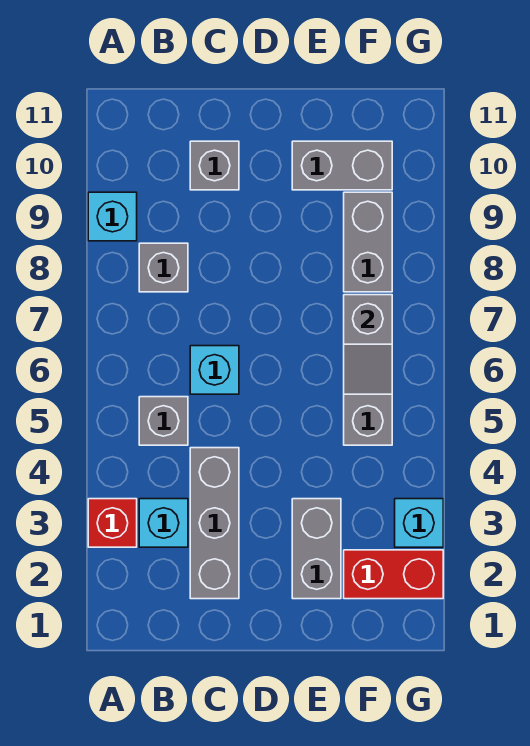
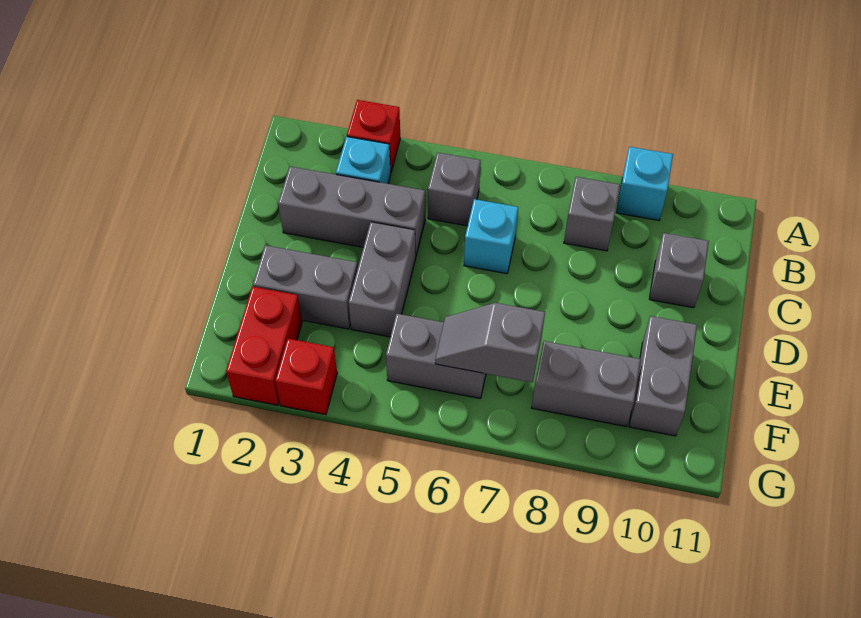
none -> grey 1x2 brick [349,222,416,337]
cyan 1x1 brick [395,499,443,547] -> red 1x1 brick [275,339,337,415]

